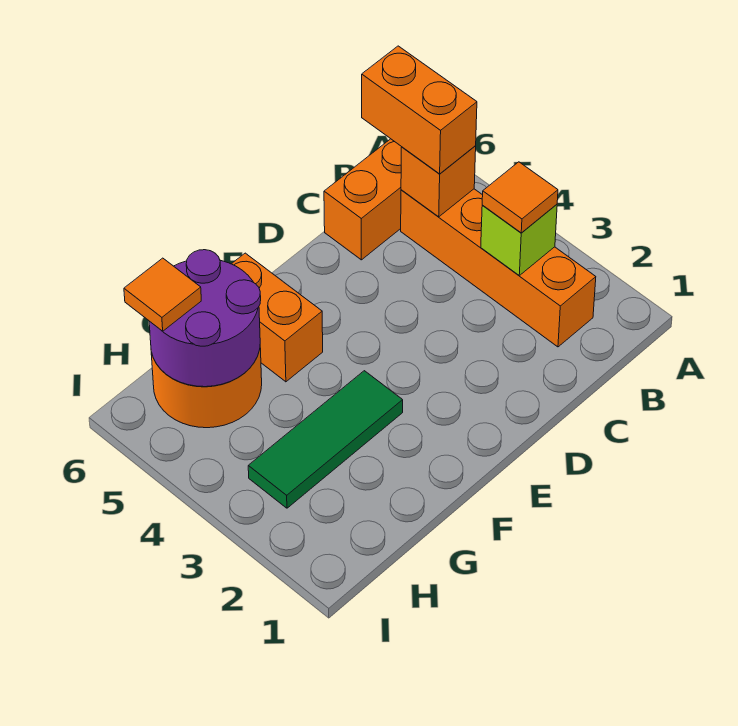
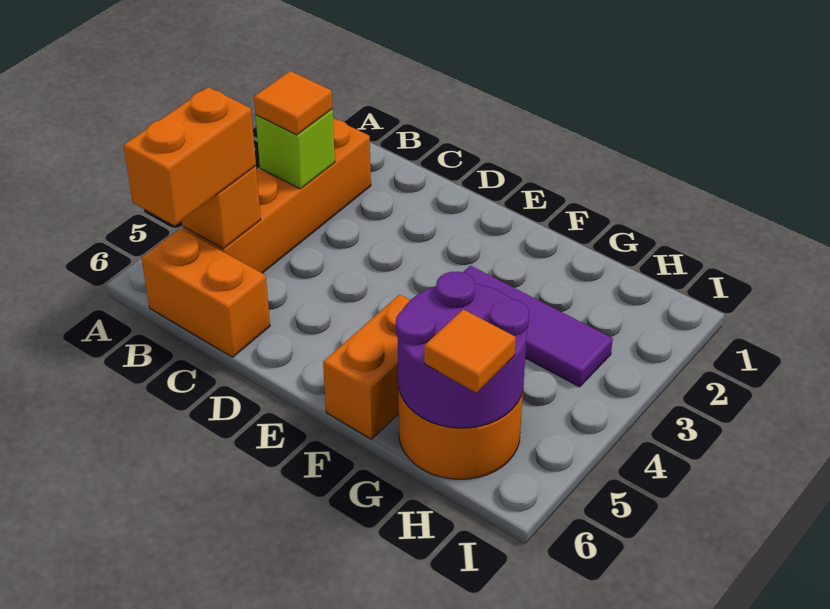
green 1x3 tile [248,371,403,508] -> purple 1x3 tile [463,266,613,387]

